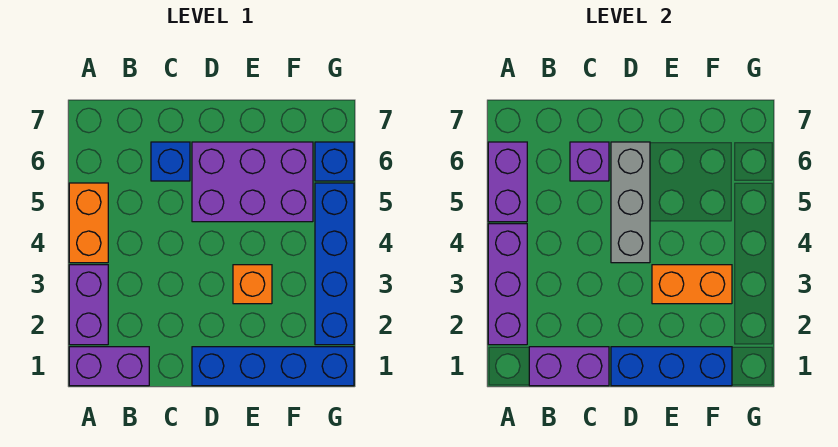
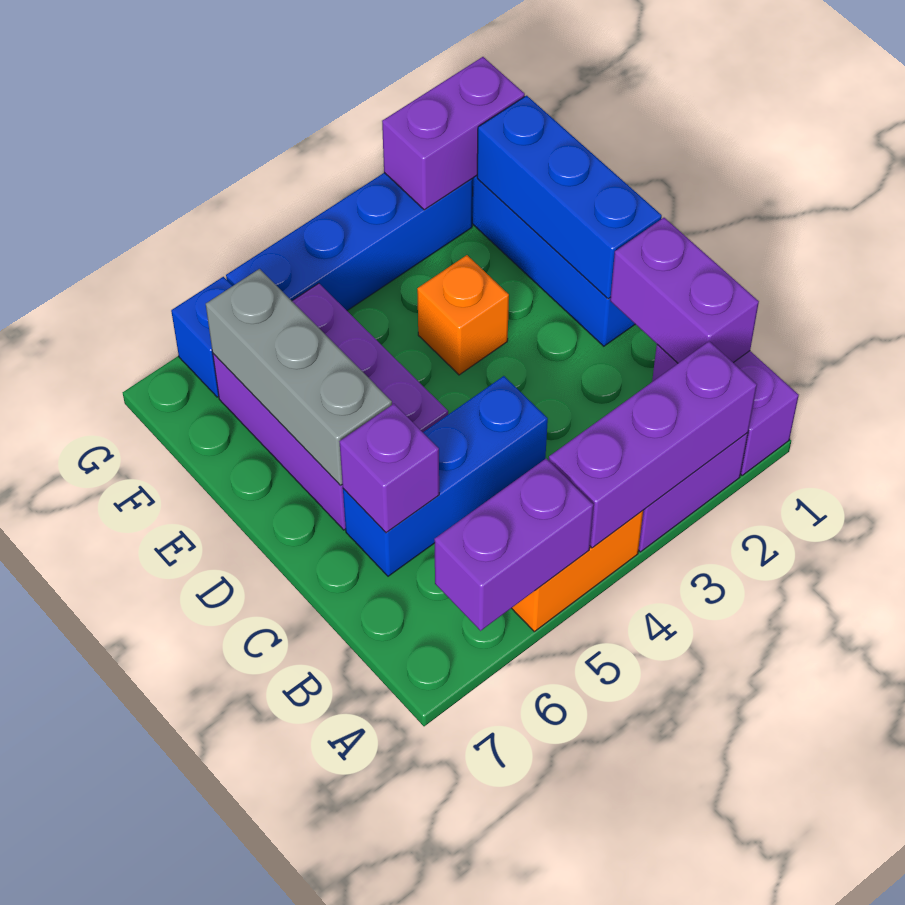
blue 1x1 brick [151,142,190,181] -> blue 1x3 brick [343,376,548,576]
grey 1x3 brick [611,142,650,263] -> grey 1x3 brick turned to [206,269,392,485]
orange 1x2 brick [652,265,732,304] -> none
none -> purple 1x2 brick [382,57,525,210]

